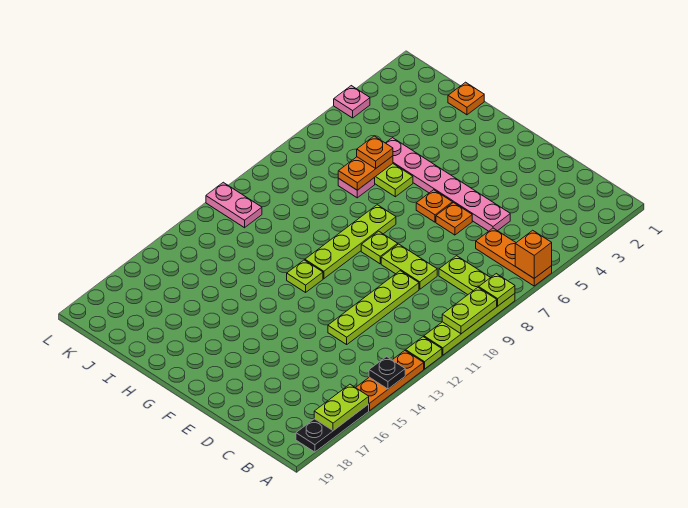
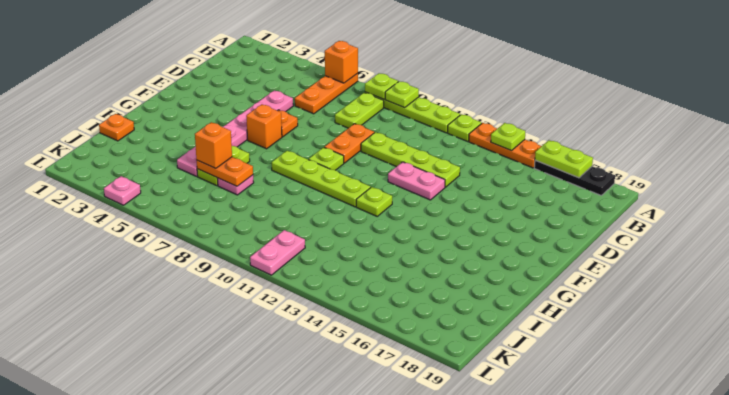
lime 1x2 plate [442,287,497,334] -> lime 1x1 plate [385,81,419,108]
black 1x1 plate [369,357,405,389] -> lime 1x1 plate [491,123,525,151]
lime 1x2 plate [381,244,437,289] -> orange 1x2 plate [324,124,374,163]
none -> pink 1x2 plate [388,162,445,200]
orange 1x1 plate [416,190,453,222] -> orange 1x1 brick [246,104,282,149]
orange 1x1 plate [357,136,393,169] -> orange 1x1 brick [195,122,232,168]

